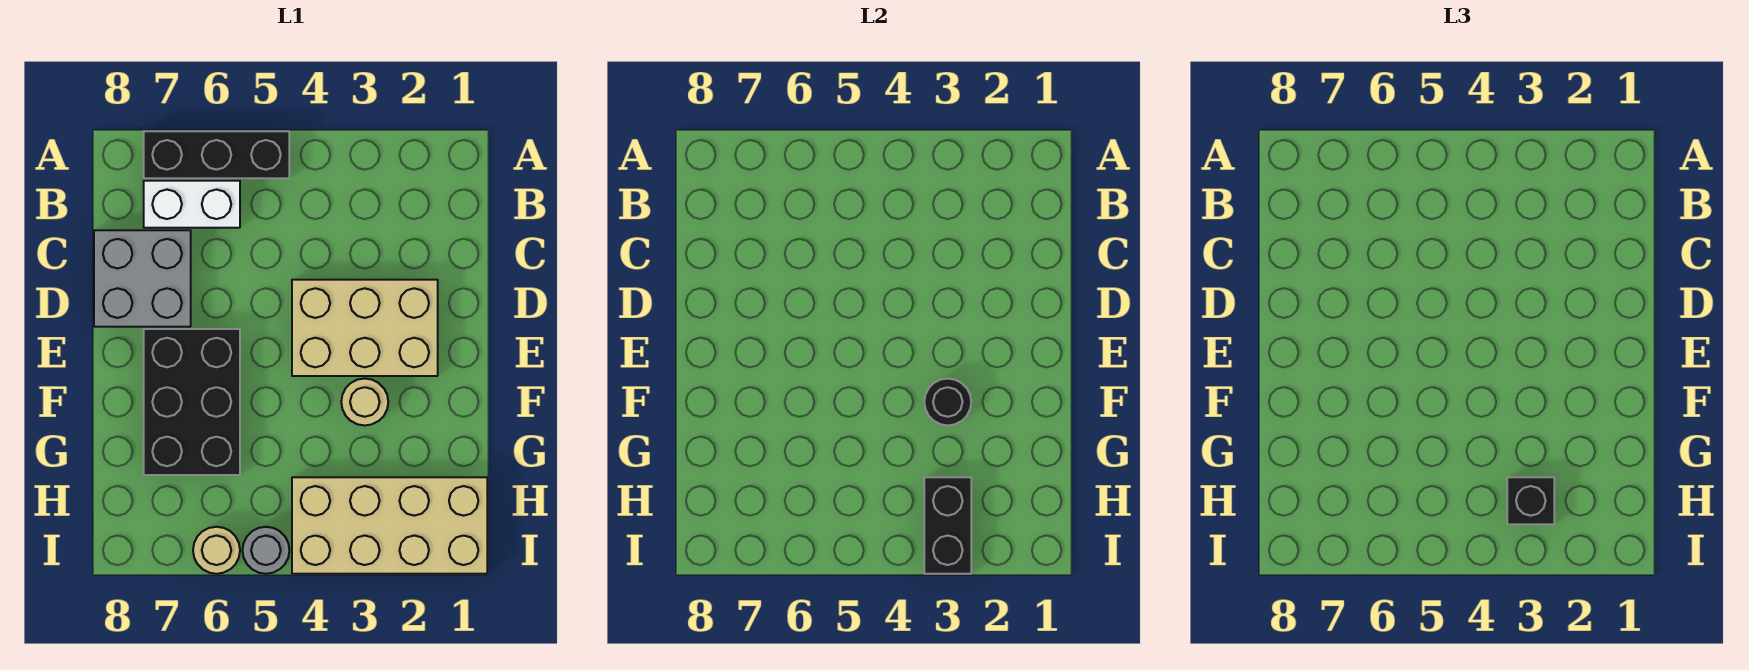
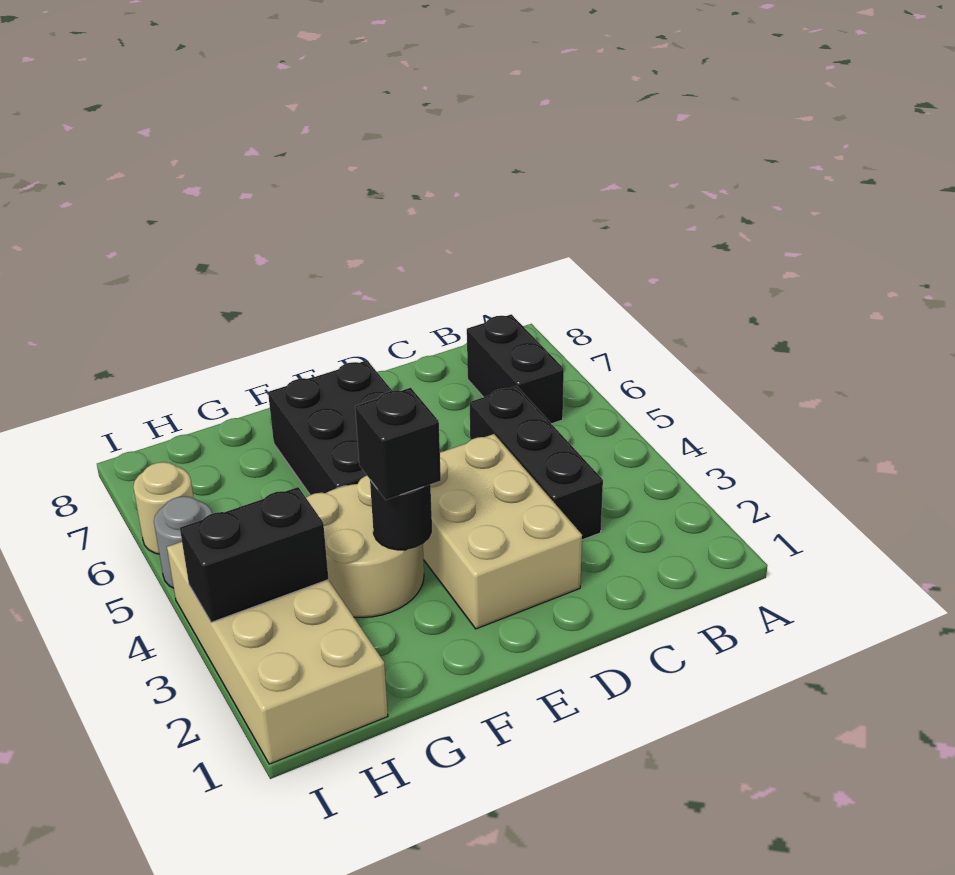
black 1x3 brick [144,131,289,178] -> black 1x3 brick moved to [470,386,603,540]
white 1x2 brick [144,181,240,228] -> black 1x2 brick [467,314,564,424]
grey 2x2 brick [94,230,191,327] -> none
black 2x3 brick [144,329,240,475] -> black 2x3 brick turned to [268,360,441,495]
tan 1x1 round brick [341,379,388,425] -> tan 2x2 round brick [306,476,424,618]
black 1x1 brick [1507,477,1554,524] -> black 1x1 brick moved to [355,388,441,500]

